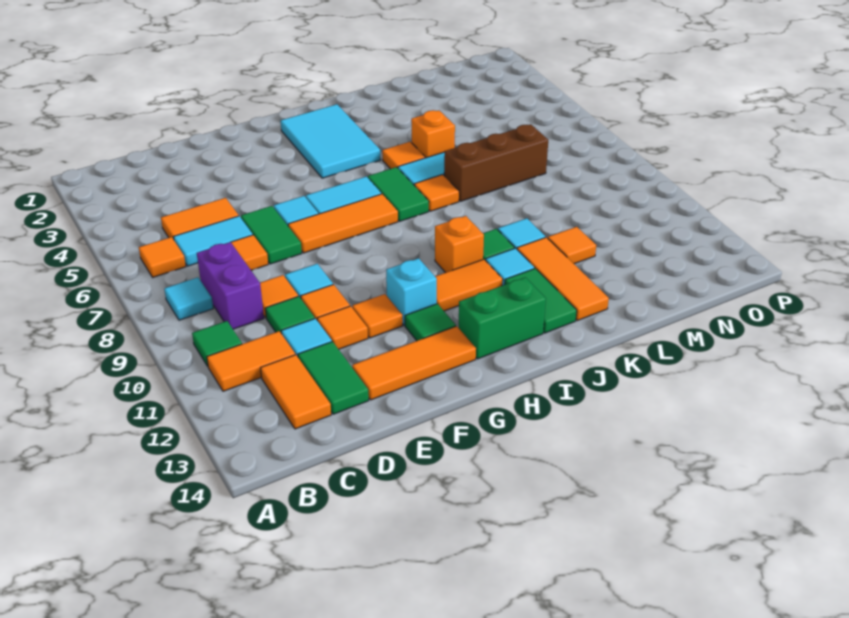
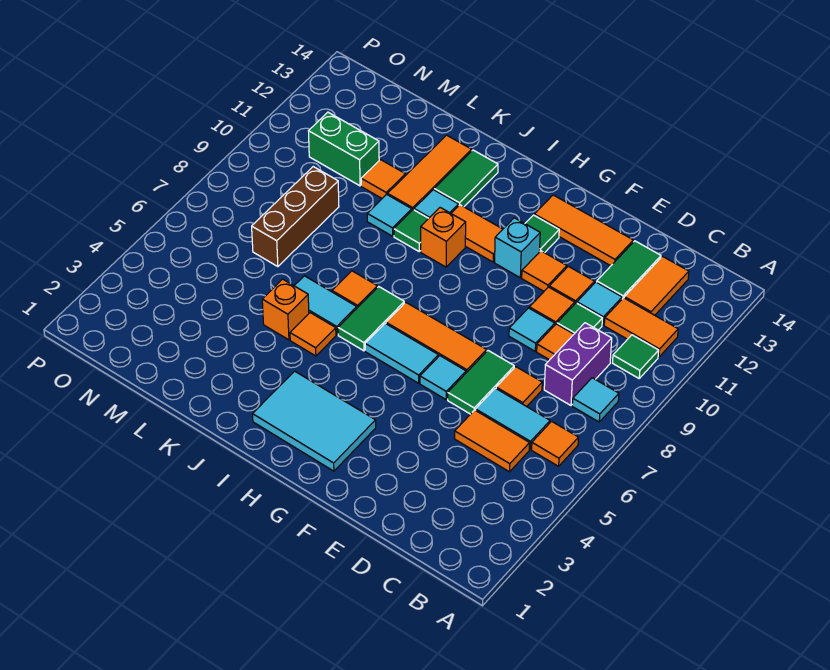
cyan 2x3 tile [281,104,381,178] -> cyan 2x3 tile turned to [253,371,376,471]
green 1x2 brick [459,277,546,359] -> green 1x2 brick moved to [309,112,379,186]
brown 1x3 brick [444,124,548,201] -> brown 1x3 brick turned to [252,167,339,267]

